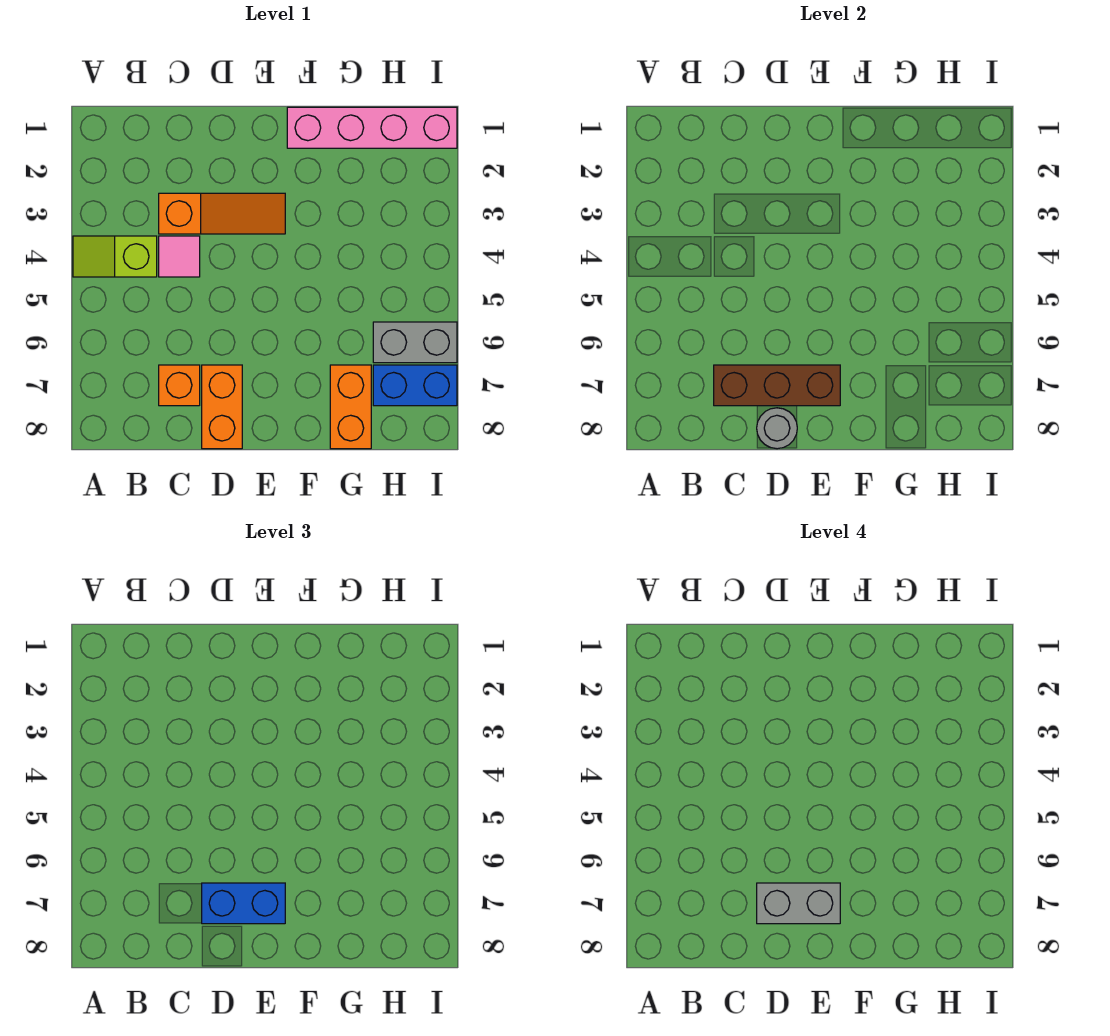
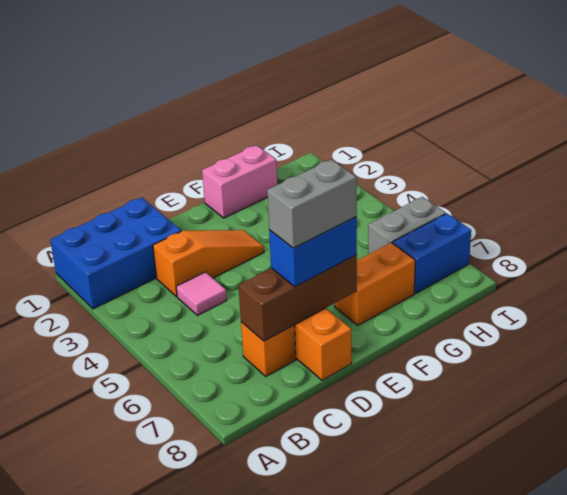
none -> blue 2x3 brick [50,198,181,309]
lime 1x2 slope [73,236,157,277] -> none
grey 1x1 round brick [757,408,797,449] -> none
pink 1x4 brick [287,107,457,148] -> pink 1x2 brick [202,145,277,218]
orange 1x2 brick [330,365,371,449] -> orange 1x2 brick turned to [335,243,415,325]

